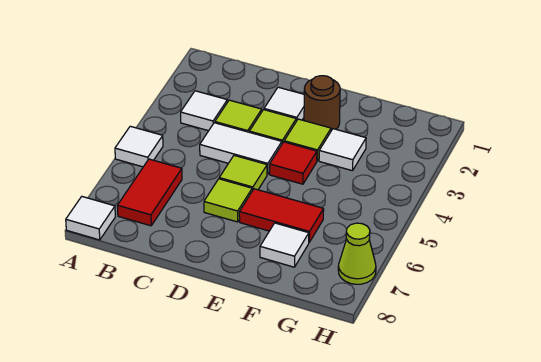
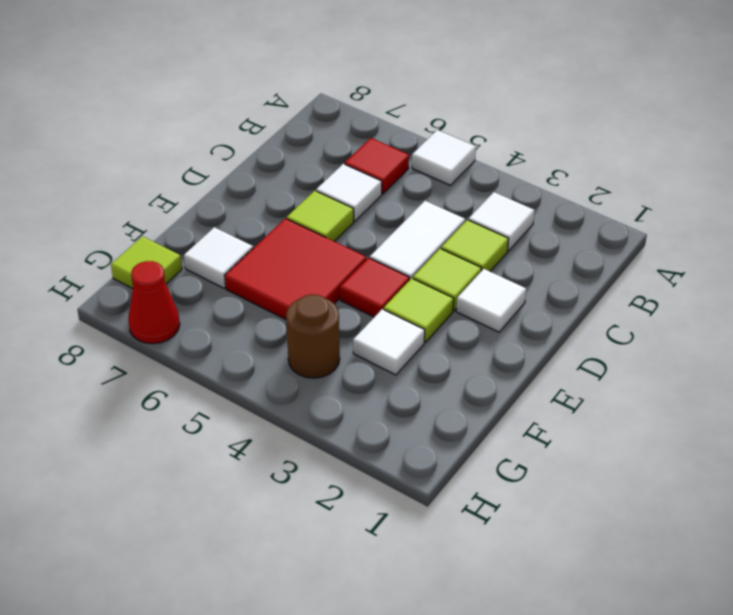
white 1x1 tile [66,197,115,240] -> white 1x1 tile moved to [316,164,382,221]
red 1x2 tile [117,159,182,226] -> red 1x1 tile [345,138,409,194]
lime 1x1 tile [219,155,267,191] -> lime 1x1 tile moved to [111,236,182,289]
brown 1x1 round brick [304,76,340,131] -> brown 1x1 round brick moved to [286,294,340,378]
red 1x2 tile [239,189,324,242] -> red 2x2 tile [225,218,366,319]
lime 1x1 cone [338,223,376,284] -> red 1x1 cone [128,261,180,344]

